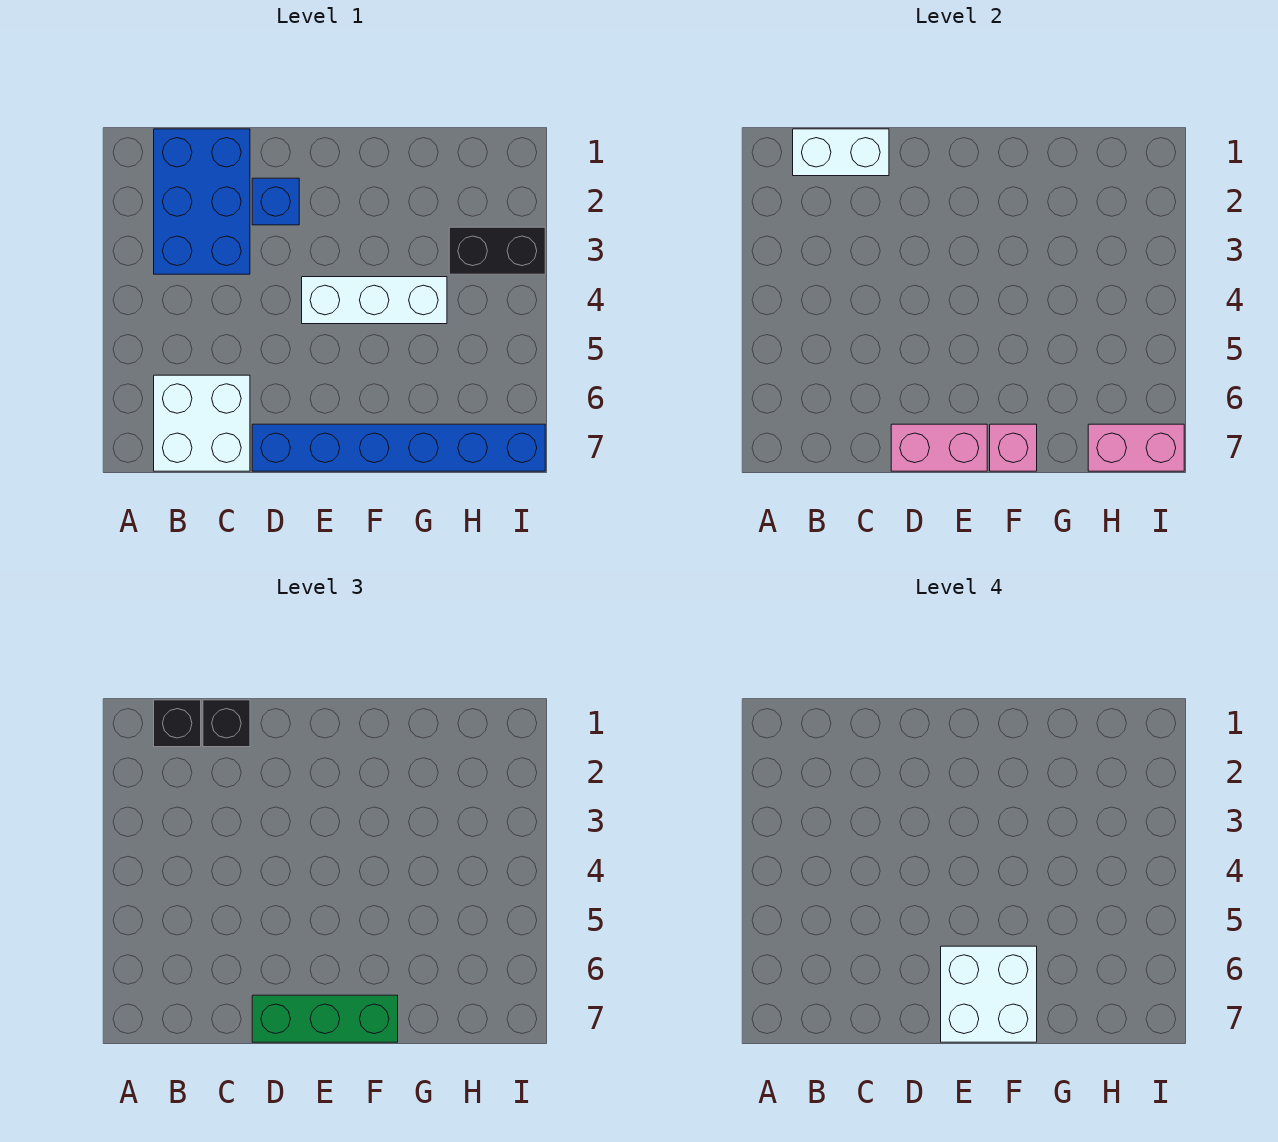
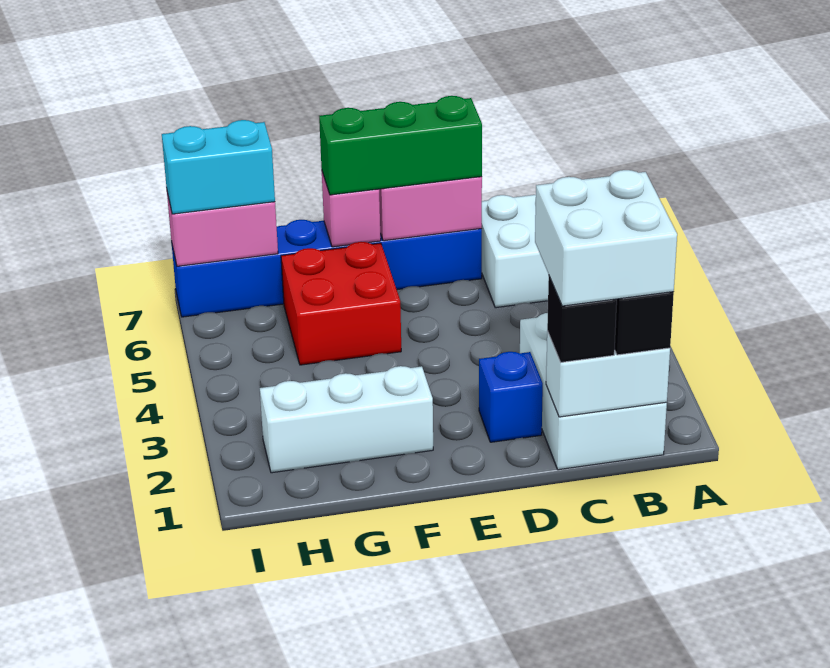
blue 2x3 brick [154,129,250,274] -> white 2x3 brick [520,313,667,470]
white 1x3 brick [302,277,447,324] -> white 1x3 brick moved to [260,366,433,473]
white 2x2 brick [941,946,1037,1042] -> white 2x2 brick moved to [535,170,677,306]
none -> red 2x2 brick [281,242,401,365]
black 1x2 brick [449,227,545,274] -> none
none -> cyan 1x2 brick [162,120,275,214]

